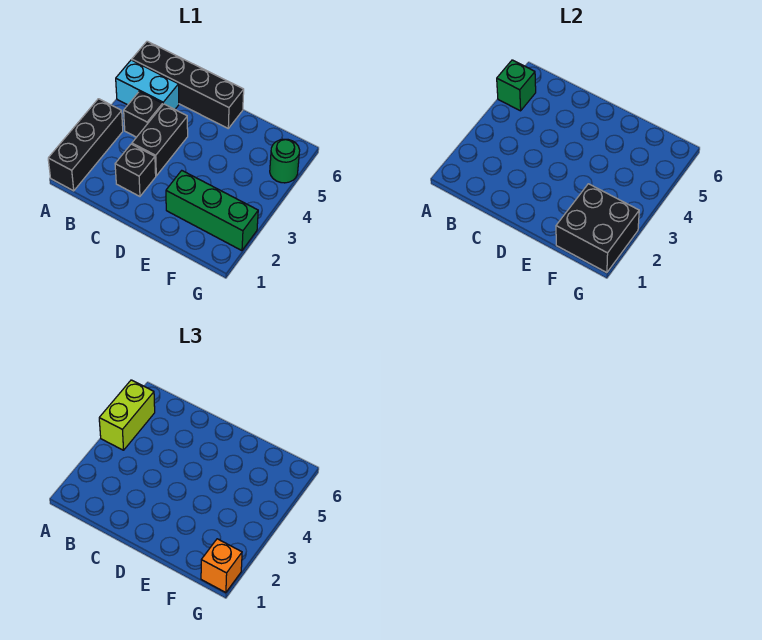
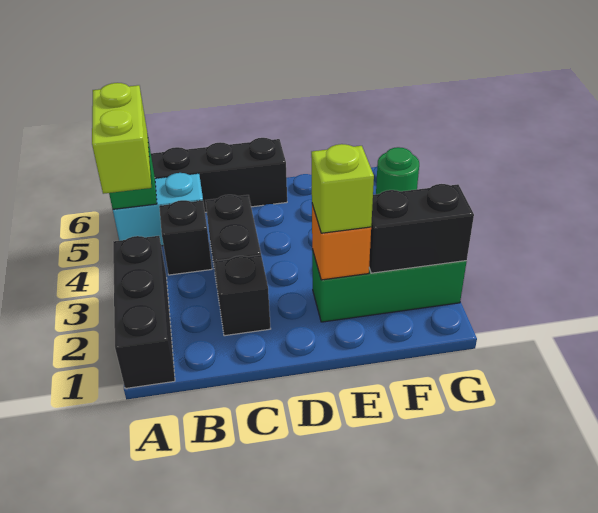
none -> lime 1x1 brick [311,144,374,233]
black 2x2 brick [556,184,639,273] -> black 1x2 brick [369,184,474,273]
orange 1x1 brick [201,539,242,593] -> orange 1x1 brick moved to [312,204,371,280]

